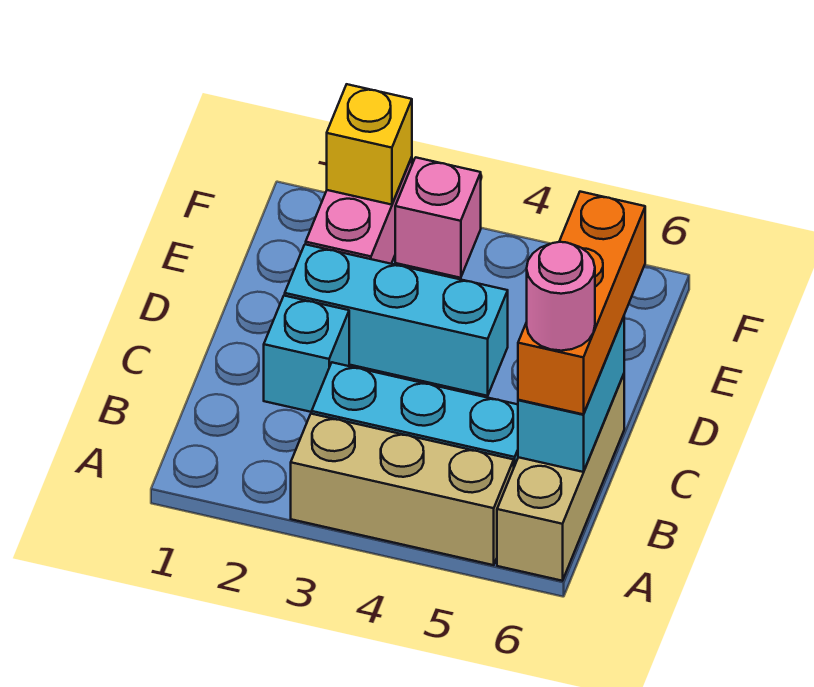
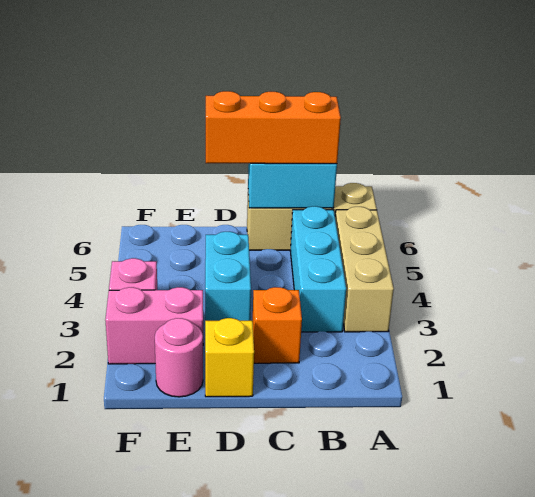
pink 1x1 round brick [527,242,595,351] -> pink 1x1 round brick moved to [155,318,203,397]
cyan 1x1 brick [264,296,349,412] -> orange 1x1 brick [253,287,302,363]
cyan 1x3 brick [285,244,508,396] -> cyan 1x2 brick [205,232,251,321]
yellow 1x1 brick [327,84,412,205] -> yellow 1x1 brick moved to [205,318,254,397]

